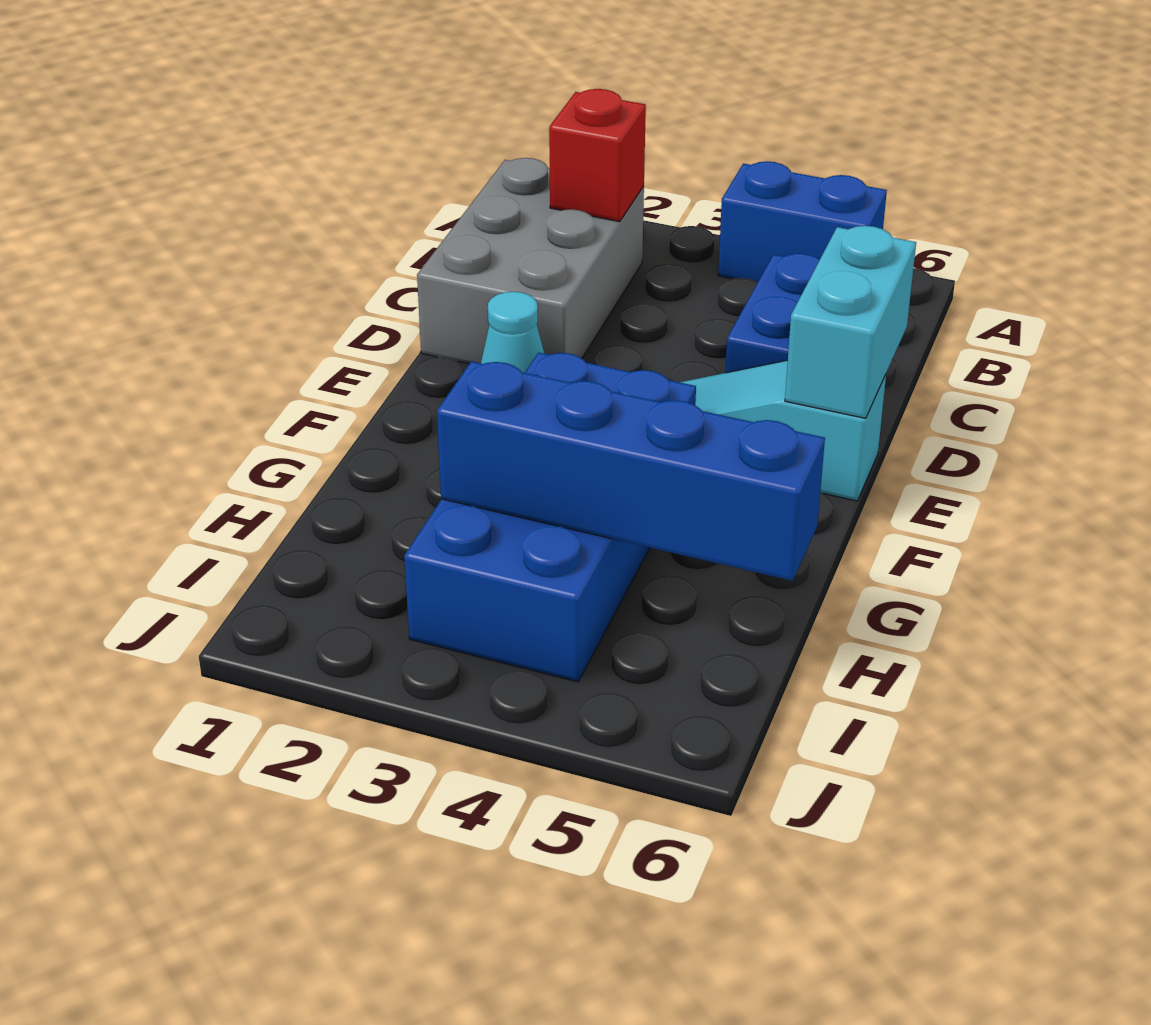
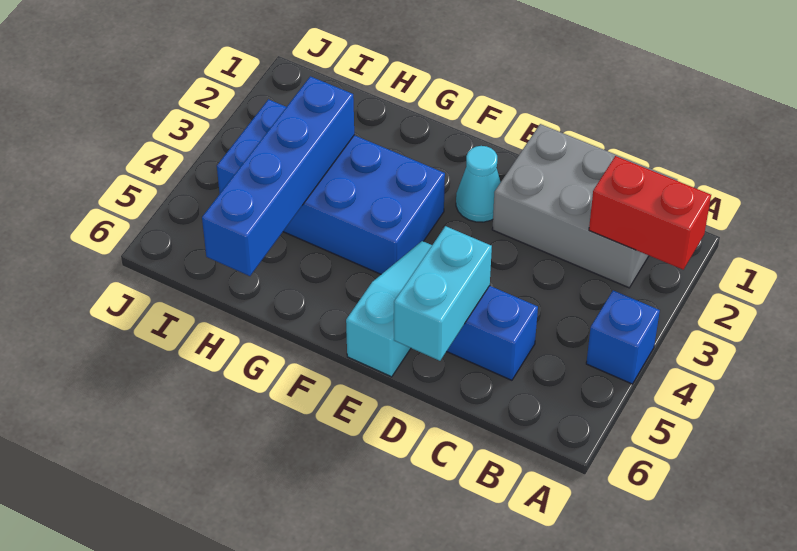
blue 1x2 brick [718,161,887,282] -> blue 1x1 brick [586,290,660,384]
red 1x1 brick [549,89,646,222] -> red 1x2 brick [589,156,711,270]
cyan 1x2 brick [785,226,916,418] -> cyan 1x2 brick turned to [394,226,492,361]

